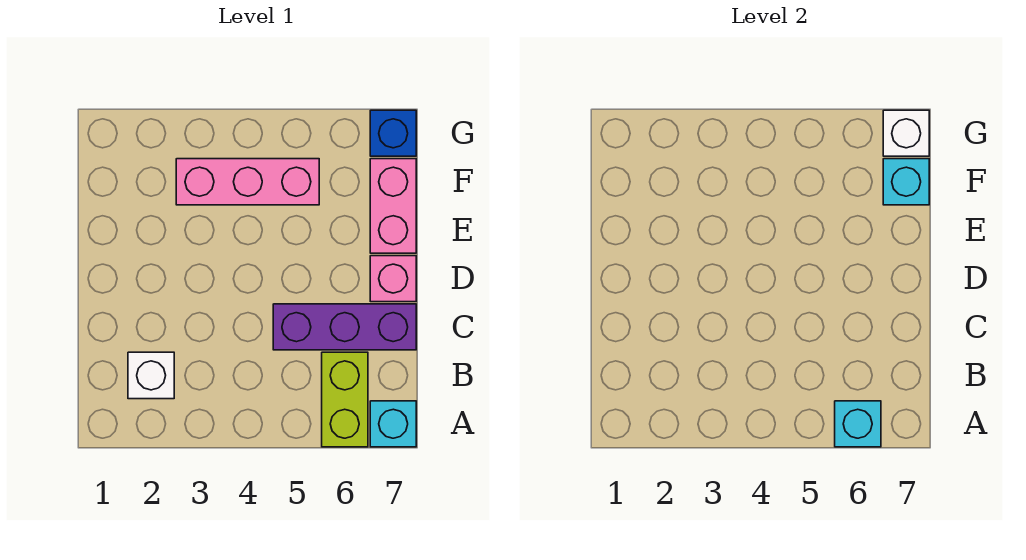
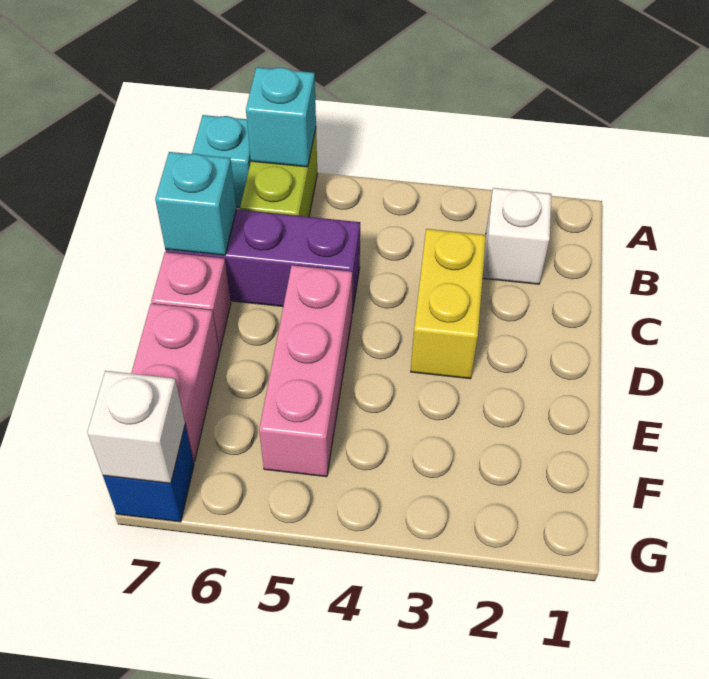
none -> yellow 1x2 brick [411,229,486,379]
pink 1x3 brick [176,159,319,205] -> pink 1x3 brick turned to [259,265,352,477]
cyan 1x1 brick [883,159,929,205] -> cyan 1x1 brick moved to [155,152,236,255]

